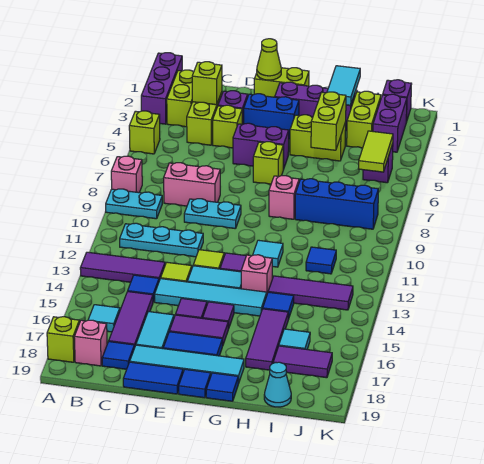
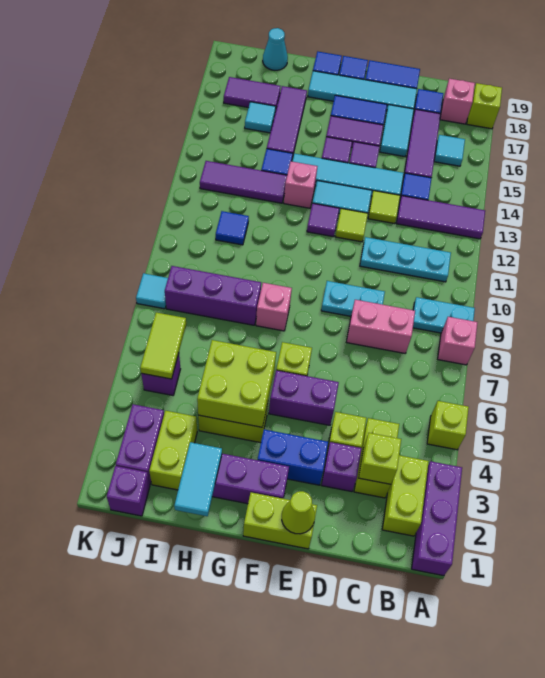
cyan 1x1 tile [253,240,283,267] -> cyan 1x1 tile moved to [136,273,168,309]
lime 1x2 brick [311,92,346,150] -> lime 2x2 brick [197,340,276,427]
blue 1x3 brick [295,179,378,229] -> purple 1x3 brick [165,266,261,325]

